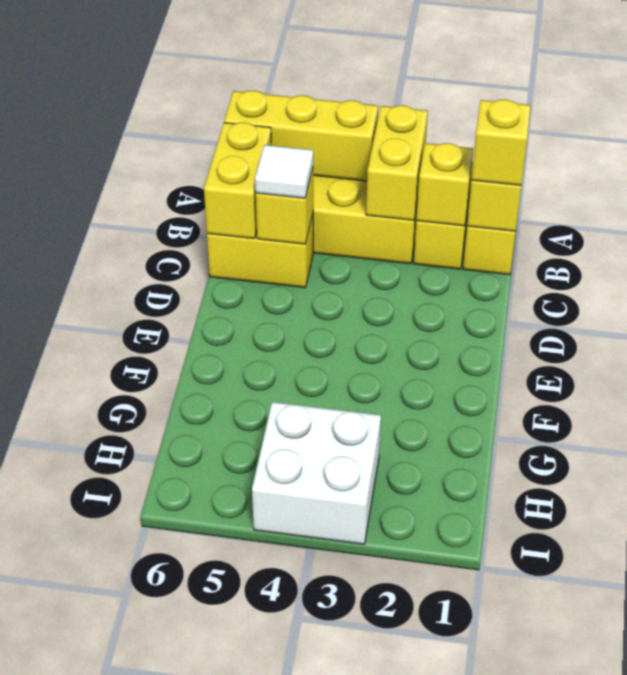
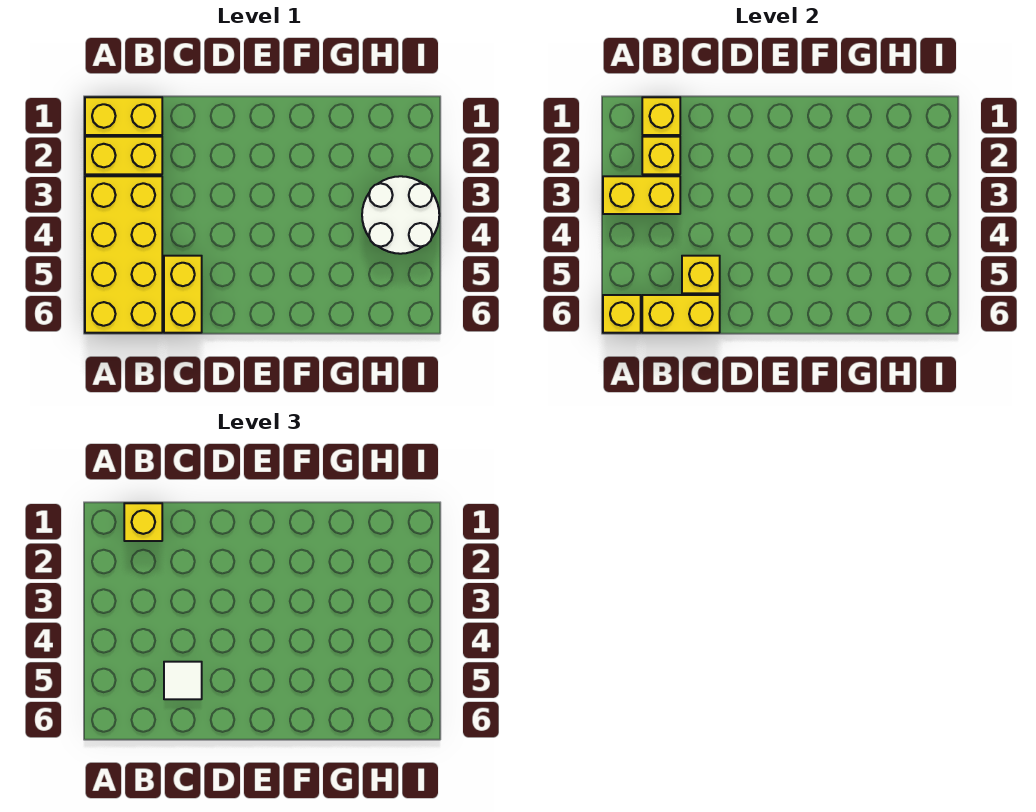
yellow 1x3 brick [224,91,378,181] -> yellow 1x1 brick [603,295,641,333]
white 2x2 brick [252,402,381,544] -> white 2x2 round brick [362,176,439,254]

